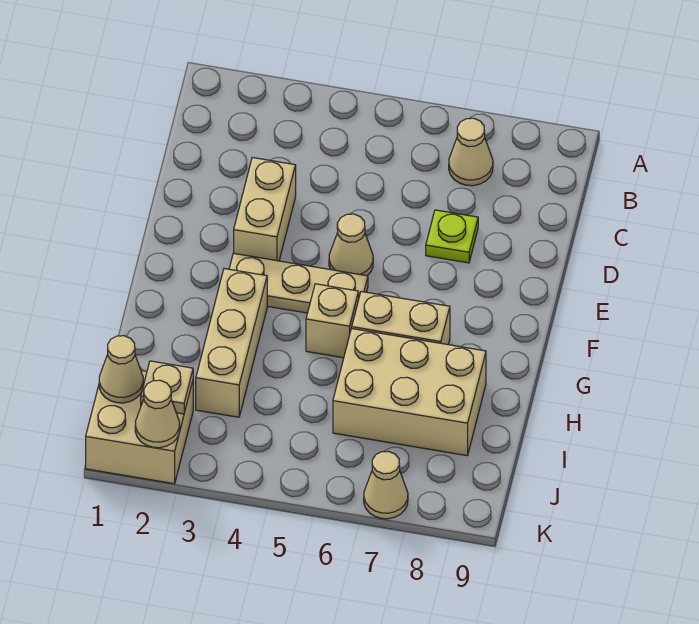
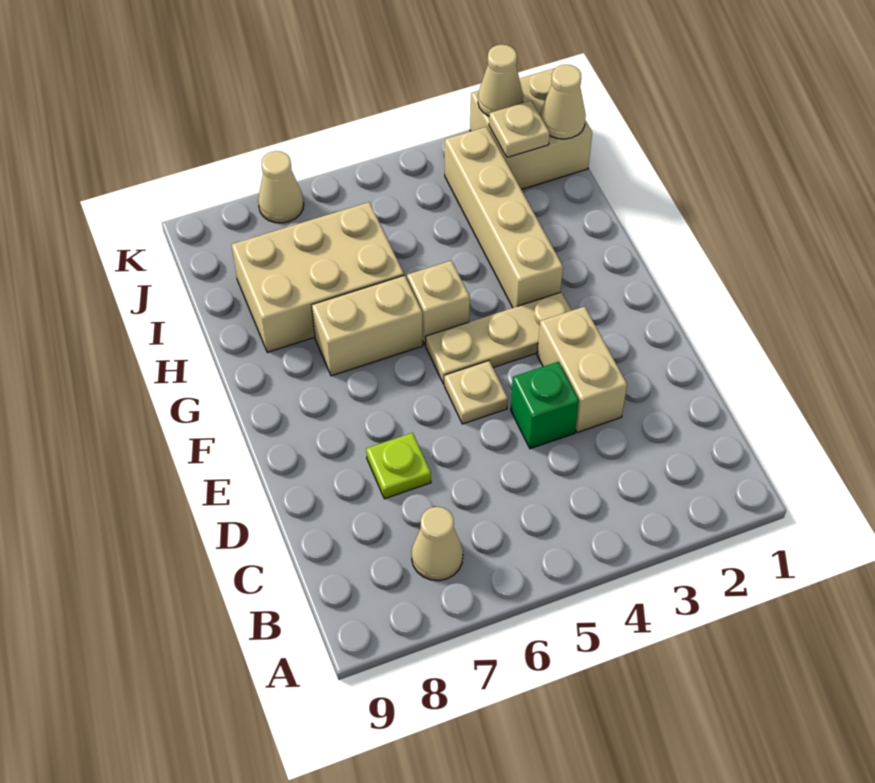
none -> green 1x1 brick [511,362,579,449]
tan 1x1 cone [329,214,373,276] -> tan 1x1 plate [444,361,508,424]
tan 1x3 brick [196,269,267,417] -> tan 1x4 brick [445,127,563,308]

